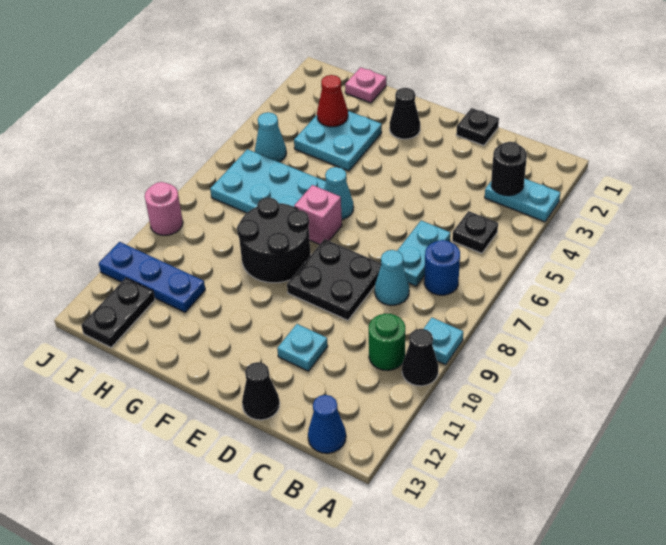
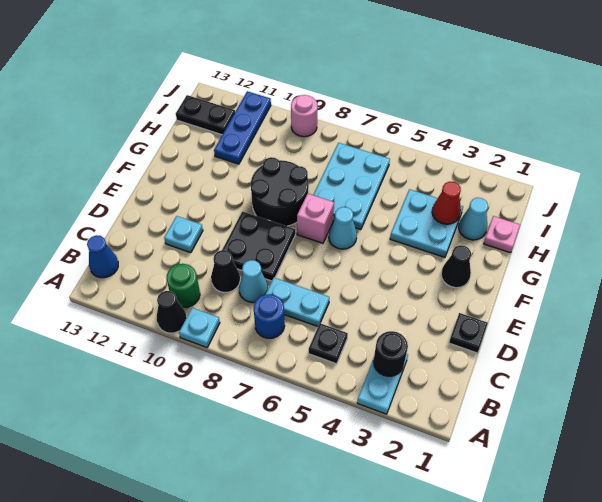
black 1x1 cone [242,362,280,420] -> black 1x1 cone moved to [211,250,240,293]
cyan 1x1 cone [255,112,286,162] -> cyan 1x1 cone moved to [459,198,488,240]

